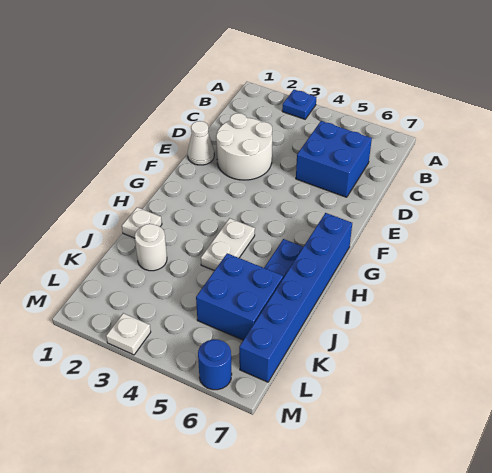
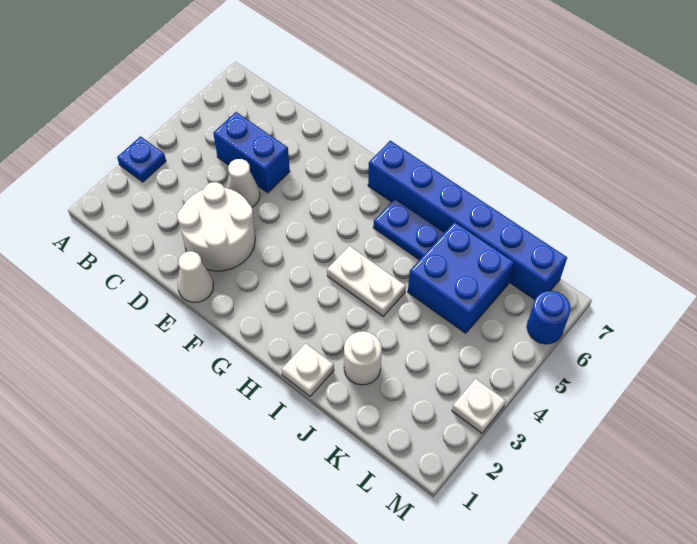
blue 2x2 brick [296,121,372,197] -> blue 1x2 brick [213,112,290,193]
none -> white 1x1 cone [227,159,260,207]

